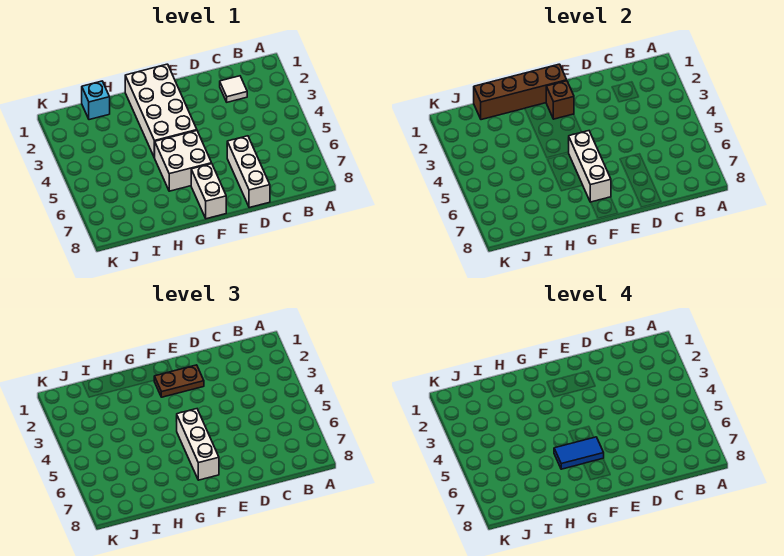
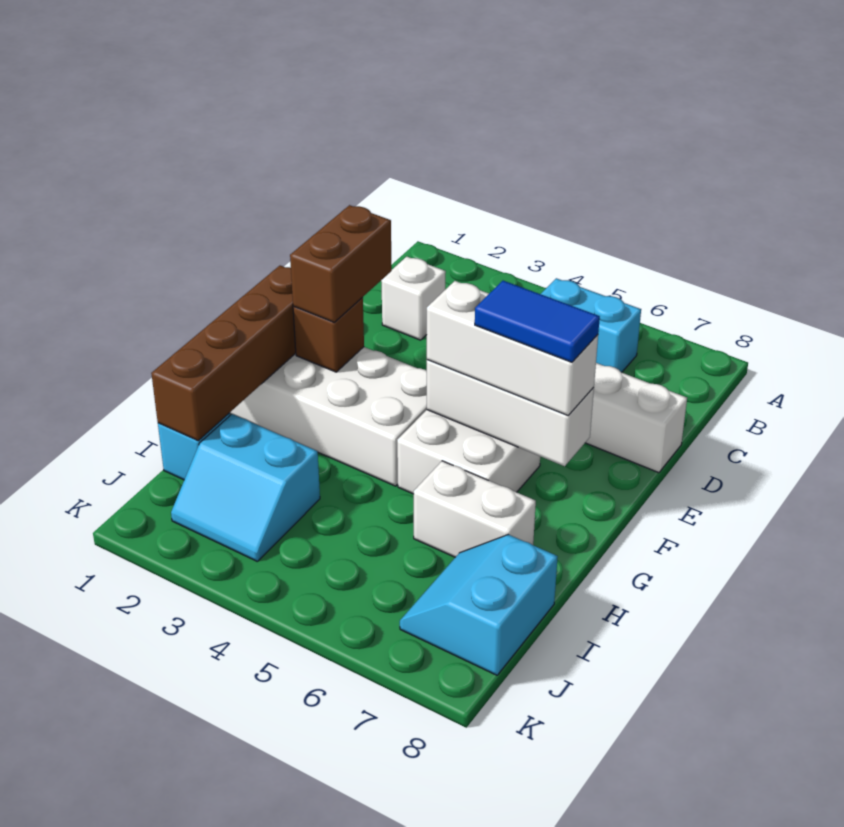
none -> cyan 1x2 brick [541,278,641,372]
white 1x1 tile [220,76,247,102] -> white 1x1 brick [381,257,446,340]
brown 1x2 plate [154,365,204,397] -> brown 1x2 brick [290,205,392,322]
blue 1x2 tile [554,437,604,469] -> blue 1x2 tile turned to [475,281,600,362]
white 1x2 brick [191,164,226,219] -> white 1x2 brick moved to [414,461,536,557]
none -> cyan 2x2 slope [171,414,320,561]
none -> cyan 2x2 slope [400,535,558,675]

